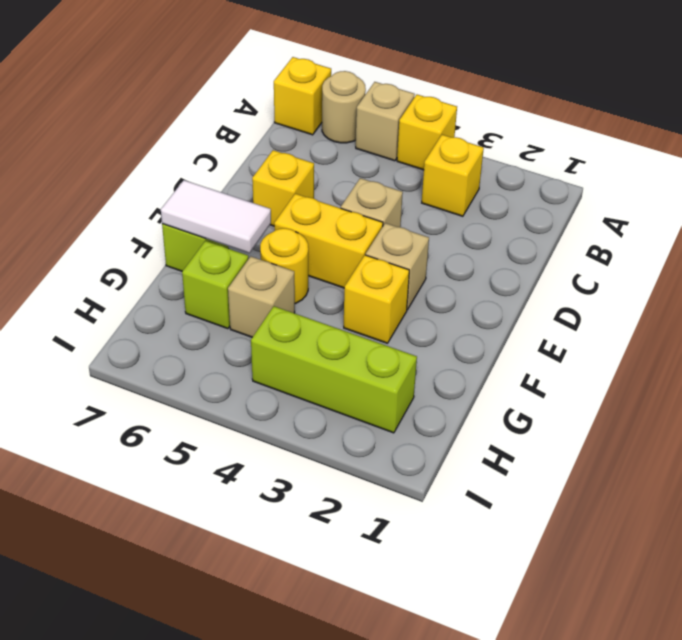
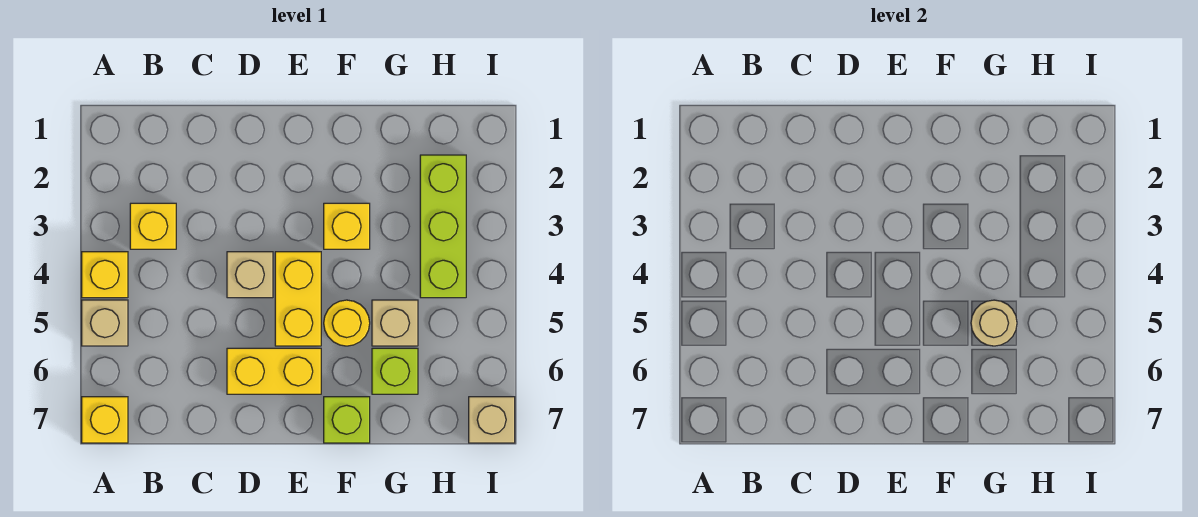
tan 1x1 round brick [322,71,366,143] -> tan 1x1 round brick moved to [971,300,1017,346]
yellow 1x1 brick [252,150,314,226] -> yellow 1x2 brick [227,348,321,394]
tan 1x1 brick [366,223,429,310] -> tan 1x1 brick moved to [469,397,515,443]
white 1x2 tile [161,180,271,253] -> none

